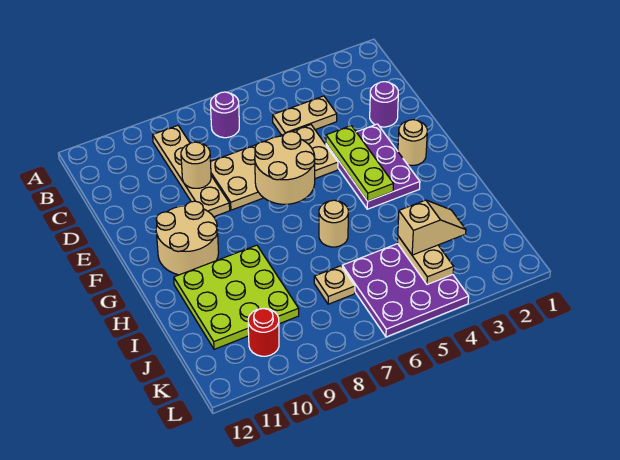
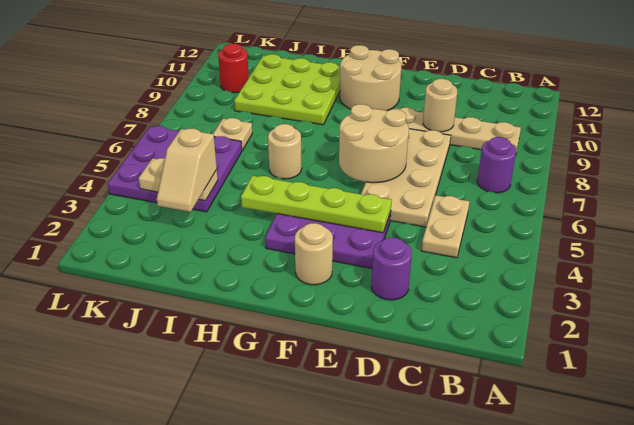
lime 1x3 plate [326,126,393,201] -> lime 1x4 plate [241,176,392,233]

